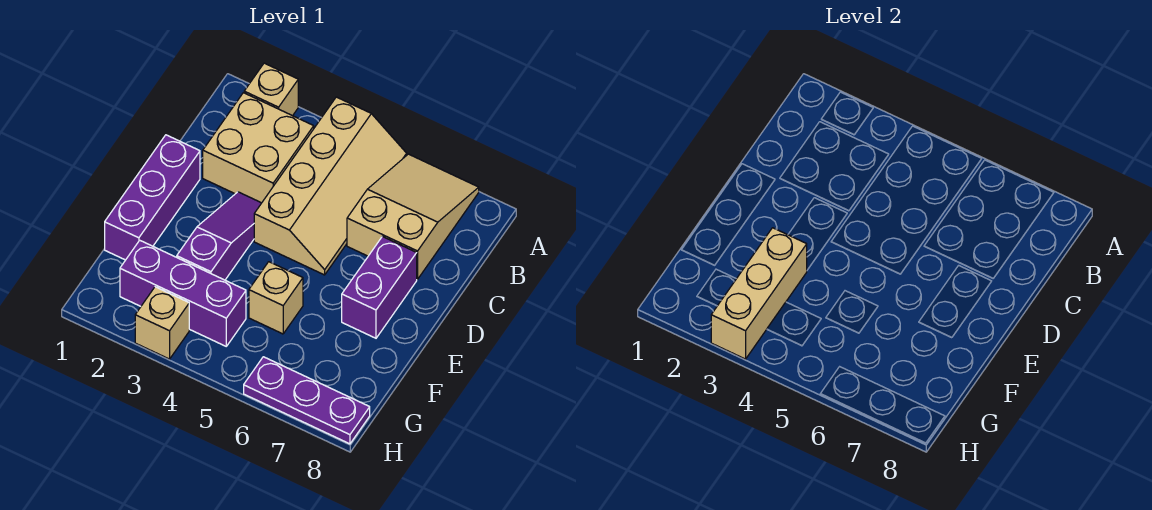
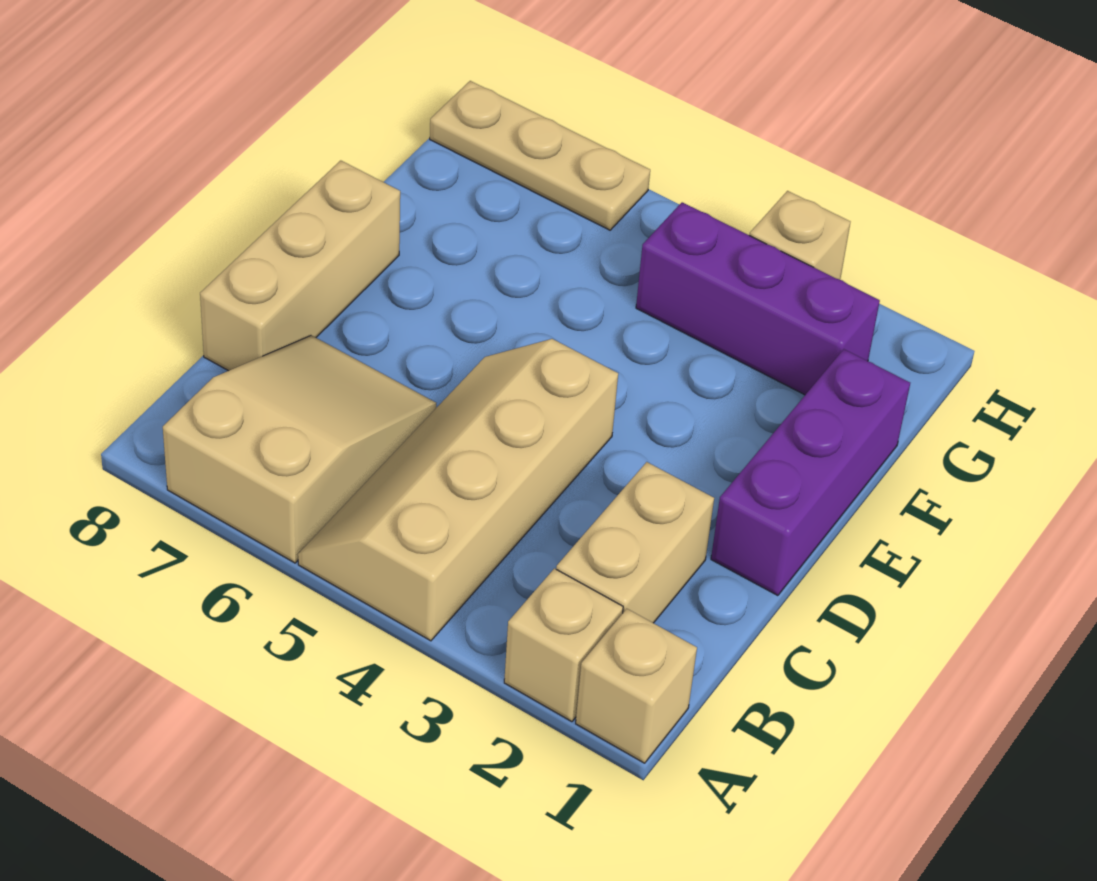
tan 2x3 slope [347,154,479,279] -> tan 2x3 slope turned to [163,335,436,563]
tan 2x2 brick [203,93,314,203] -> tan 1x2 brick [556,462,714,623]
purple 1x3 slope [177,192,261,280] -> none
purple 1x2 brick [342,236,417,338] -> none
tan 1x3 brick [711,228,807,359] -> tan 1x3 brick moved to [200,161,400,371]
tan 1x1 brick [249,262,303,334] -> tan 1x1 brick moved to [576,609,697,763]
purple 1x3 plate [244,357,370,444] -> tan 1x3 plate [430,81,650,230]

